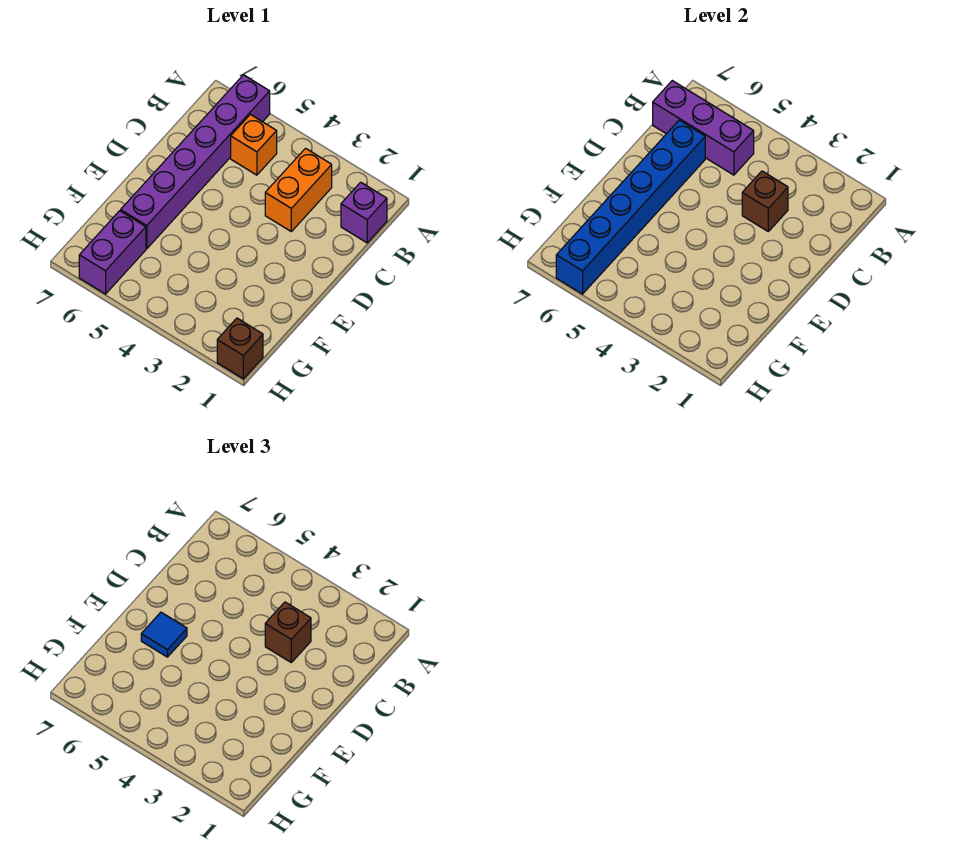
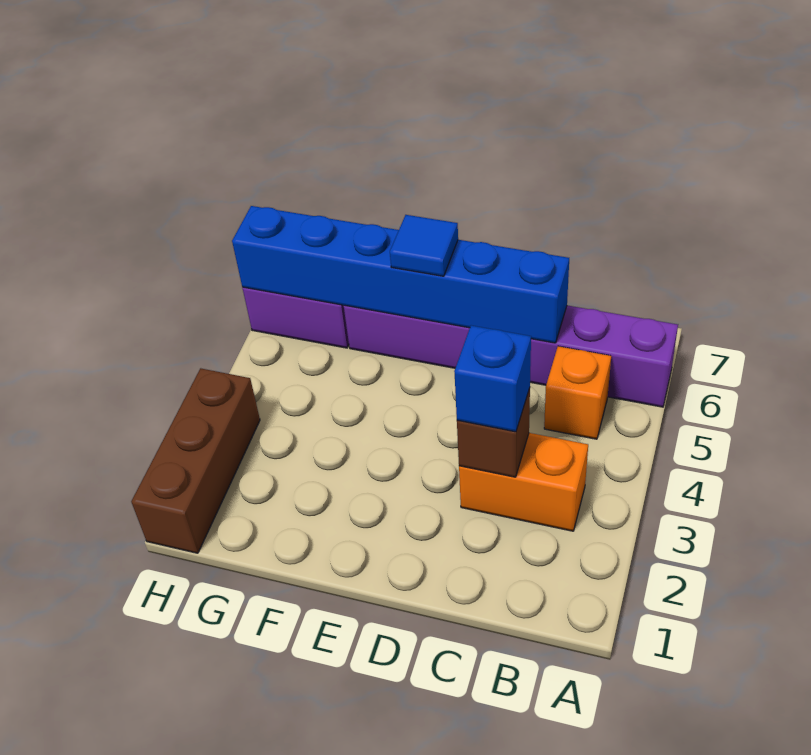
purple 1x1 brick [341,182,387,243] -> none
purple 1x3 brick [653,81,754,175] -> none
brown 1x1 brick [265,602,311,662] -> blue 1x1 brick [454,325,531,432]
brown 1x1 brick [217,318,263,379] -> brown 1x3 brick [131,368,260,553]

